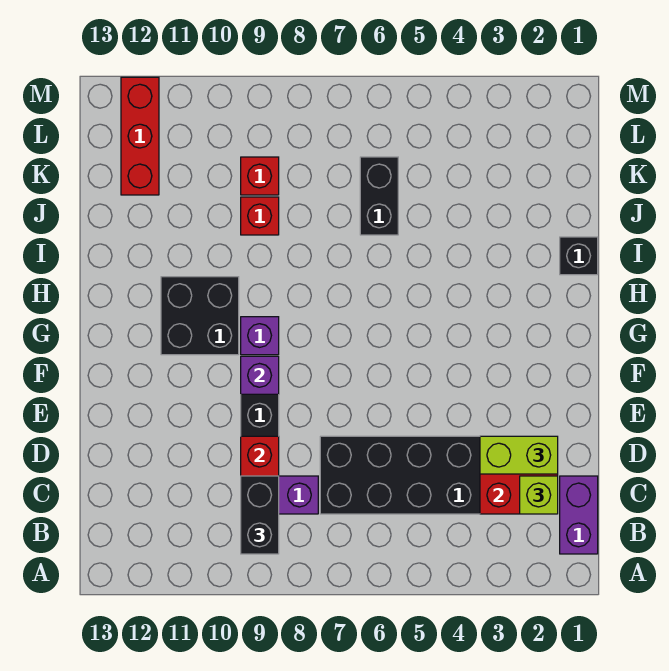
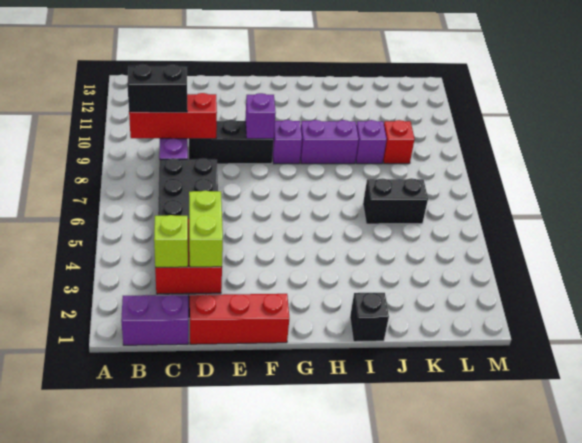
black 2x2 brick [161,277,239,355] -> none
none -> purple 1x2 brick [300,120,359,164]
red 1x1 brick [241,197,279,235] -> purple 1x1 brick [356,120,387,164]
red 1x3 brick [121,77,159,195] -> red 1x3 brick moved to [190,294,289,344]

